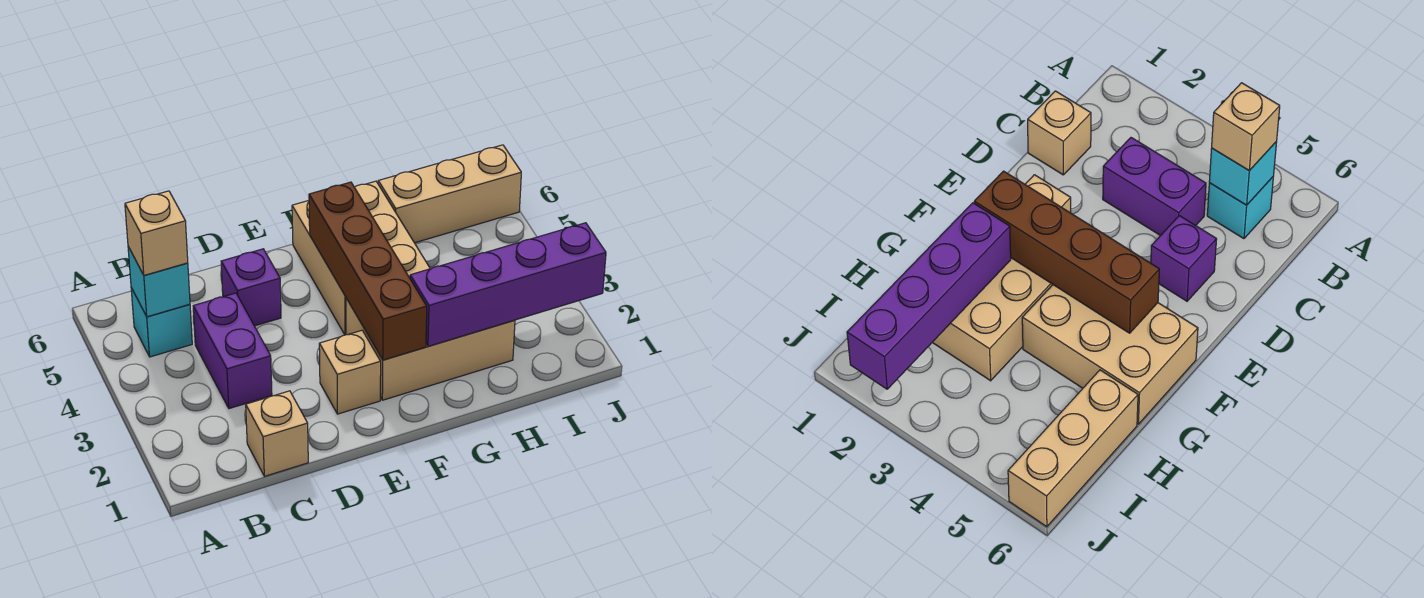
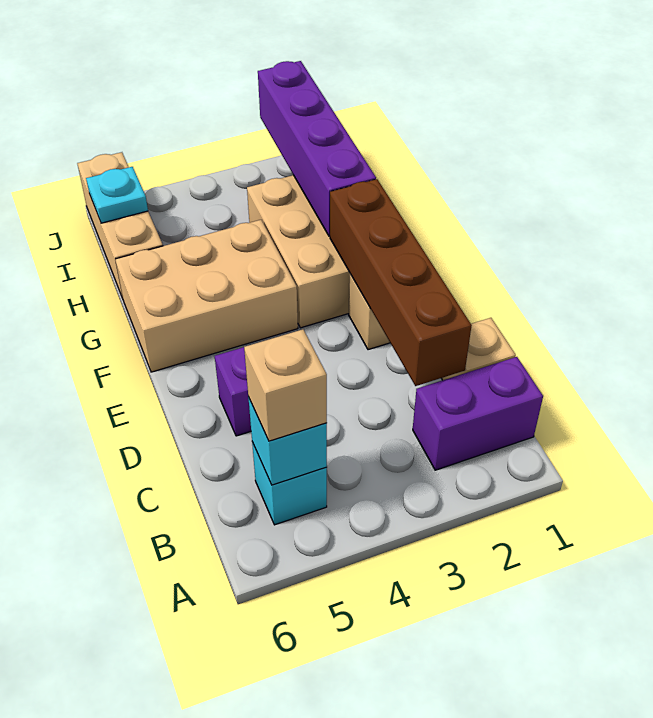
purple 1x2 brick [193,293,272,409] -> purple 1x2 brick moved to [413,357,543,470]
brown 1x4 brick [309,182,427,360] -> brown 1x4 brick turned to [330,179,472,386]
none -> cyan 1x1 plate [86,167,148,223]

